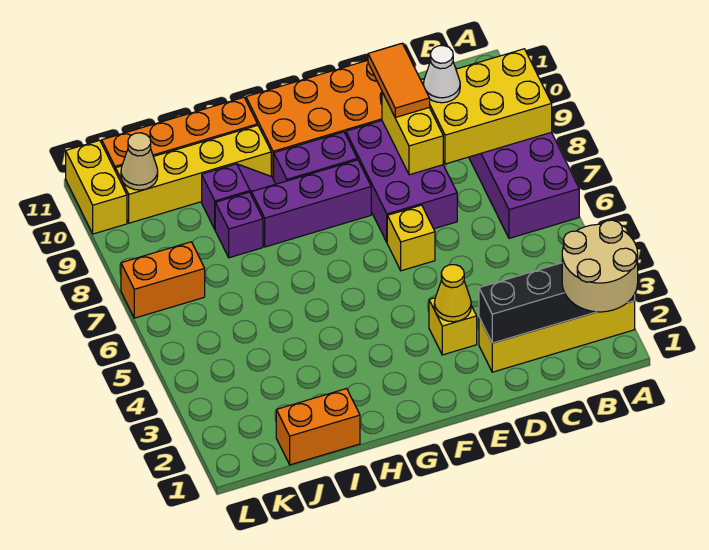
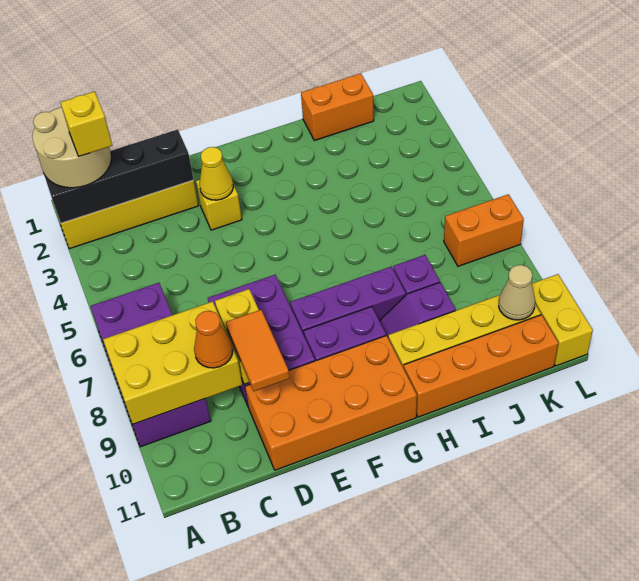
white 1x1 cone [423,46,460,103] -> orange 1x1 cone [194,311,233,368]
yellow 1x1 brick [387,205,435,271] -> yellow 1x1 brick moved to [60,92,112,157]

